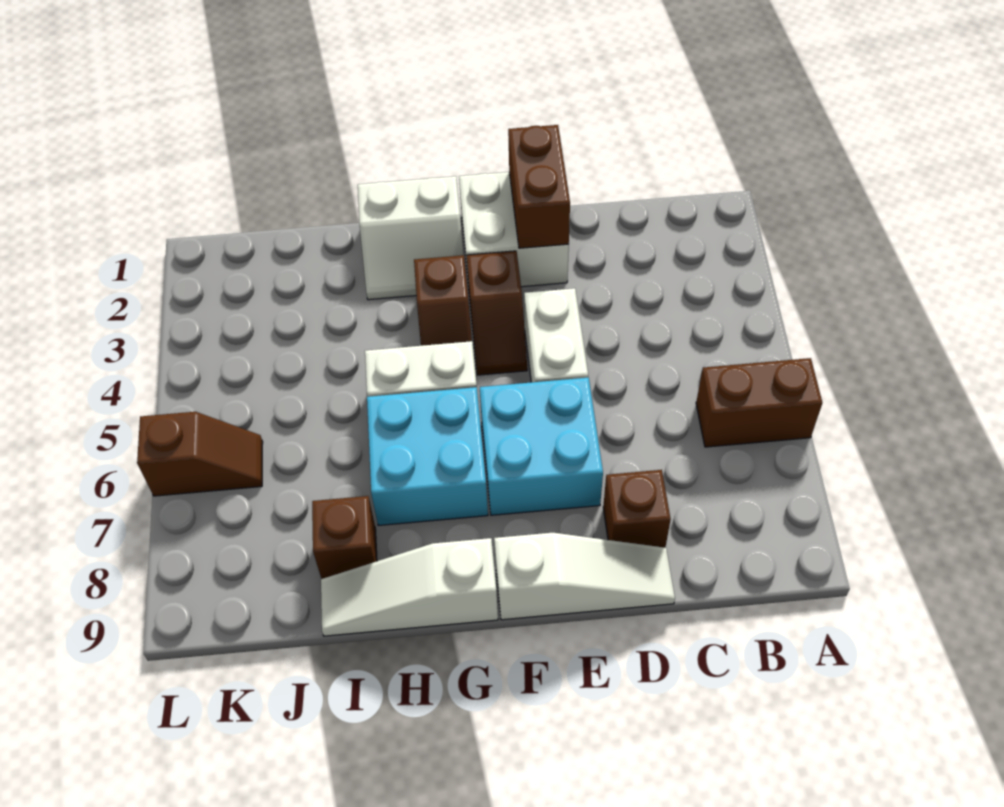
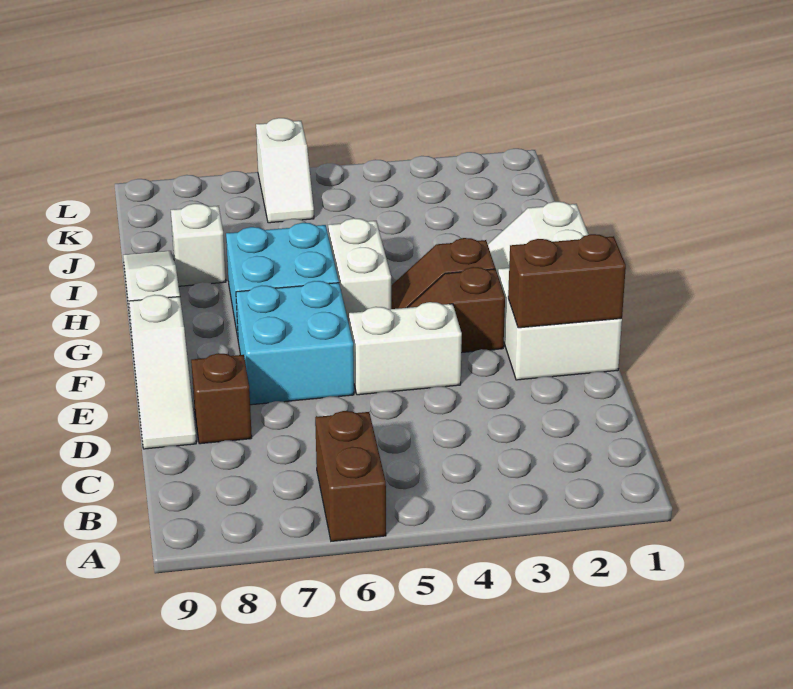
brown 1x1 brick [312,496,377,579] -> white 1x1 brick [171,203,226,286]
brown 1x2 slope [137,412,263,496] -> white 1x2 slope [256,118,314,223]

